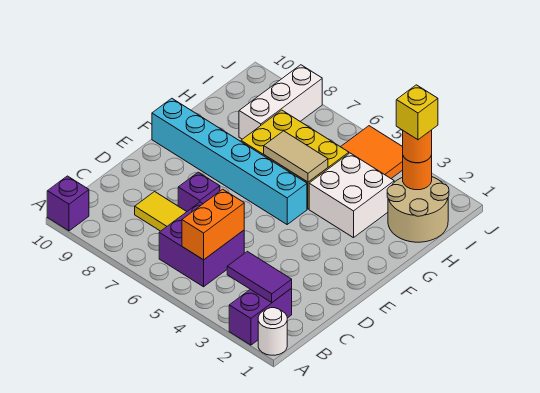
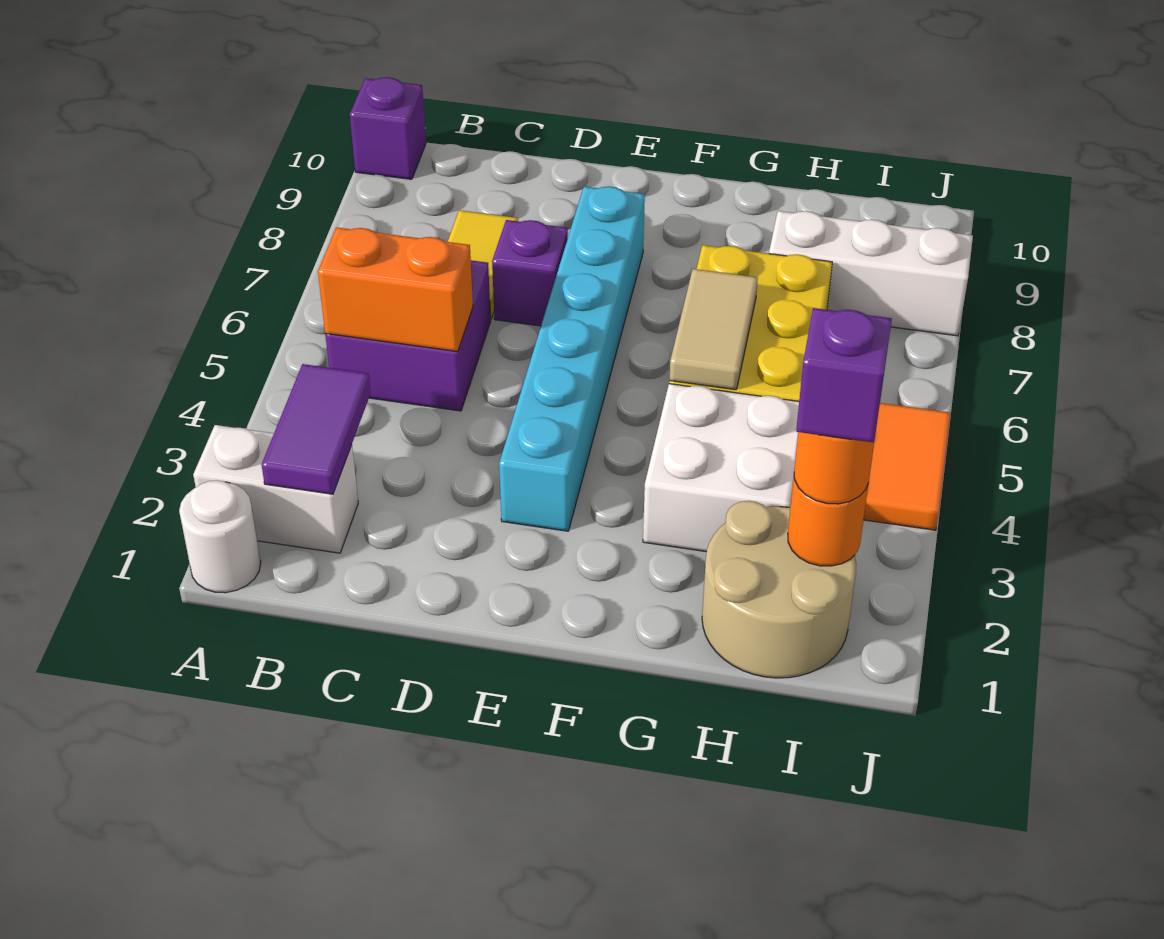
purple 1x2 brick [229,288,292,345] -> white 1x2 brick [193,425,358,553]
cyan 1x6 brick [152,98,307,224] -> cyan 1x6 brick moved to [499,186,645,531]
yellow 1x1 brick [396,85,438,140] -> purple 1x1 brick [796,308,892,443]

